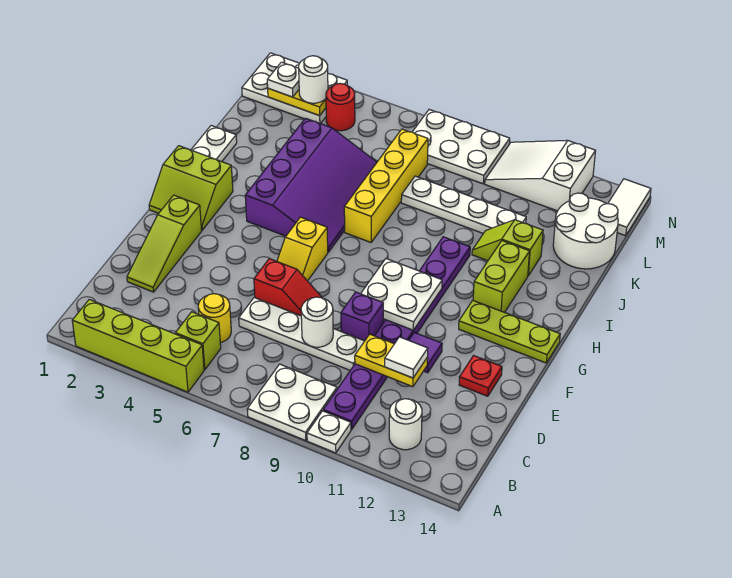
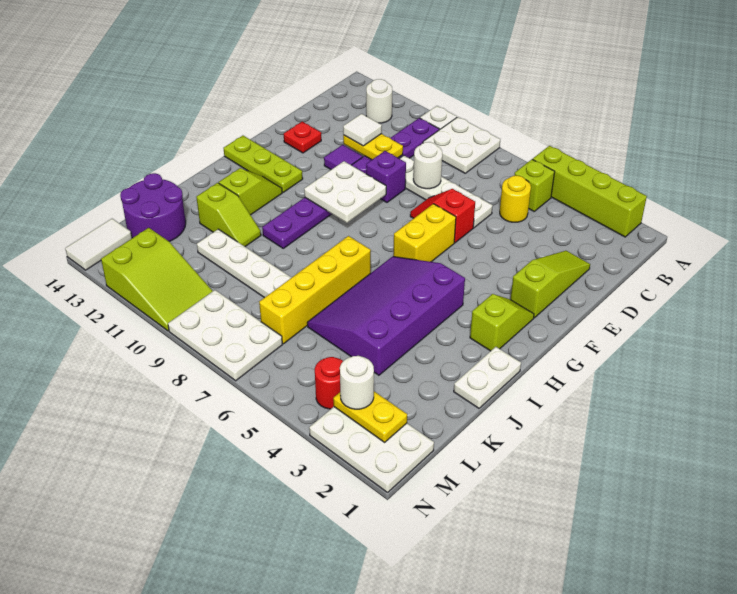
yellow 1x2 slope [277,217,328,281] -> yellow 1x2 brick [393,204,456,262]
lime 2x2 slope [149,146,233,230] -> lime 1x2 slope [470,294,534,351]
lime 1x2 brick [473,241,530,312] -> lime 1x2 slope [219,168,282,215]
white 2x2 round brick [553,193,618,269] -> purple 2x2 round brick [120,173,186,241]
white 1x1 plate [267,62,299,97] -> none
white 2x3 slope [485,140,595,211] -> lime 2x3 slope [101,228,213,331]

